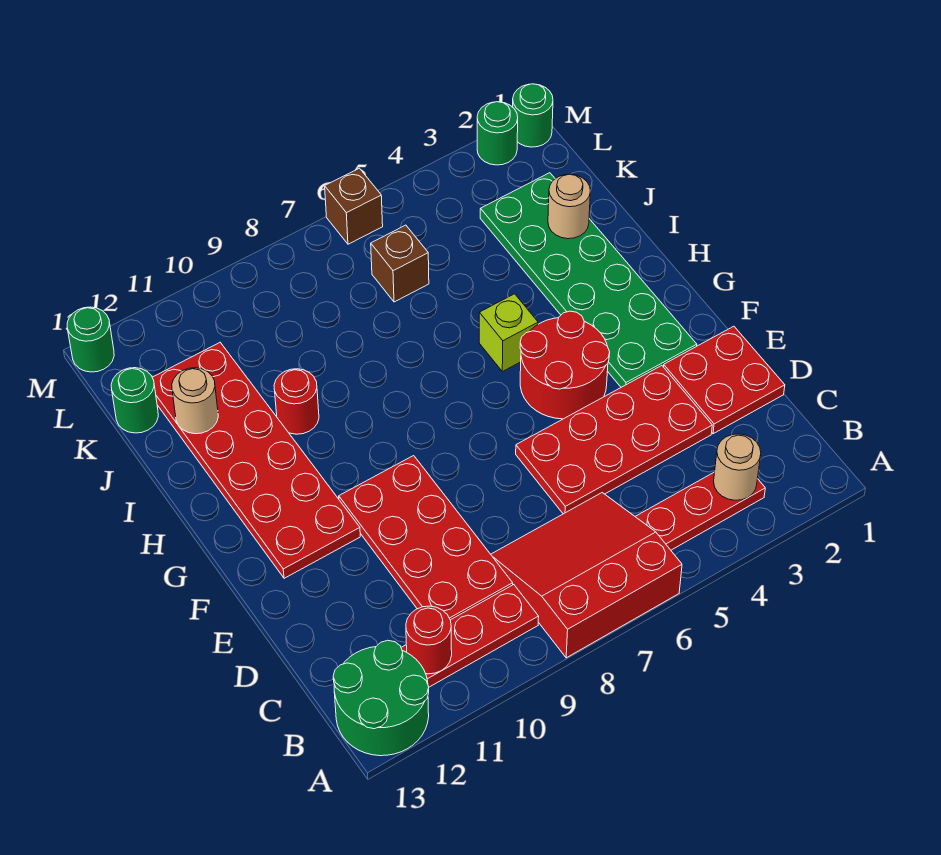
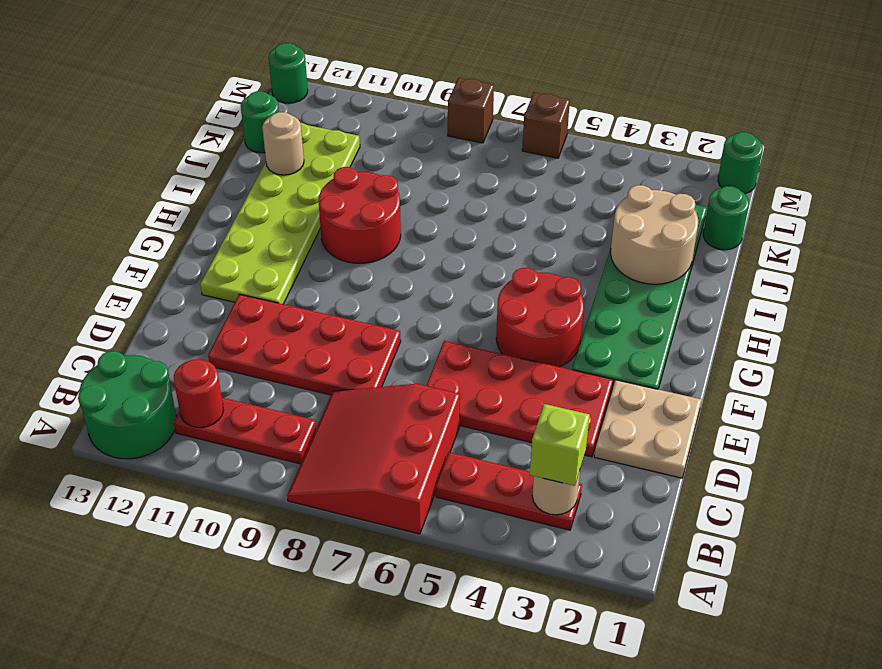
red 3x3 slope [491,493,682,658] -> red 3x3 slope turned to [287,384,460,534]
red 2x4 plate [339,456,513,620] -> red 2x4 plate turned to [208,294,401,395]
red 2x2 plate [664,326,785,434] -> tan 2x2 plate [594,380,701,478]
red 2x6 plate [152,343,360,578] -> lime 2x6 plate [200,123,360,304]
lime 1x1 brick [479,294,538,372] -> lime 1x1 brick moved to [530,404,590,486]
red 1x1 round brick [274,369,319,434] -> red 2x2 round brick [318,167,401,263]
tan 1x1 round brick [548,174,590,239] -> tan 2x2 round brick [611,185,698,284]
brown 1x1 brick [371,225,429,302] -> brown 1x1 brick moved to [448,78,494,143]
green 1x1 round brick [477,102,518,165] -> green 1x1 round brick moved to [703,186,749,250]

